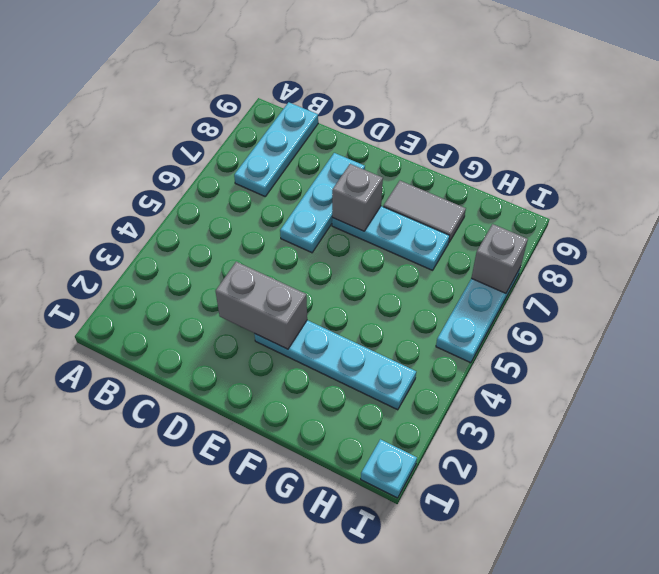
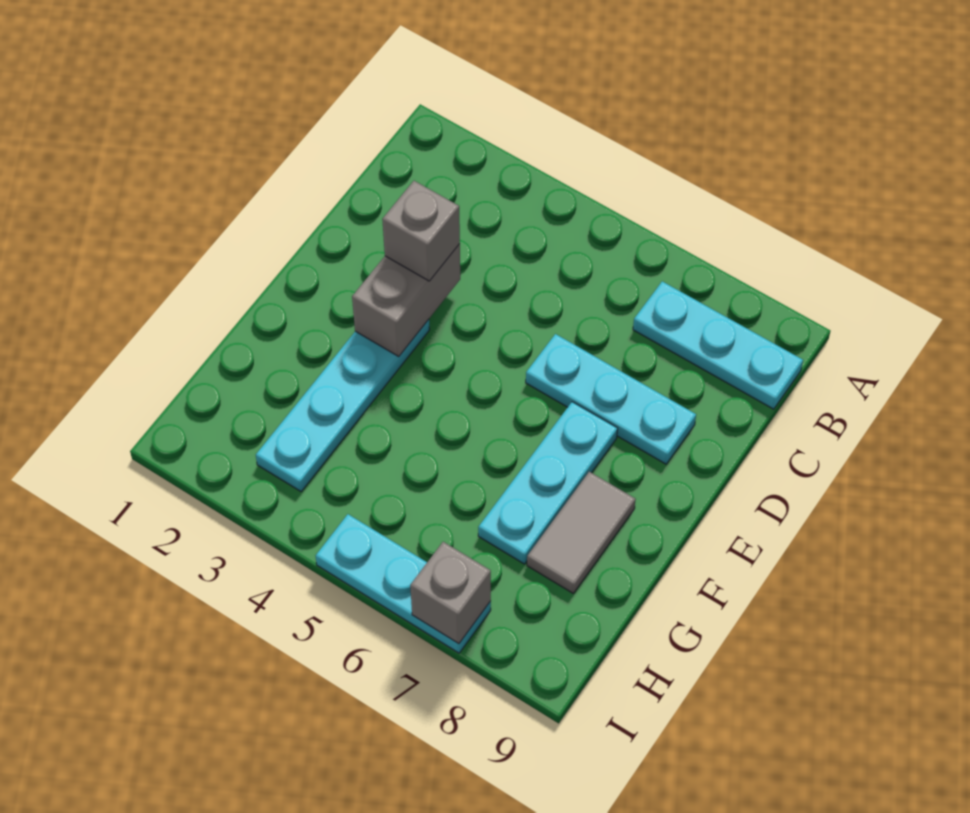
grey 1x1 brick [332,164,383,231] -> grey 1x1 brick moved to [382,181,460,281]
cyan 1x1 plate [361,439,417,498] -> none

